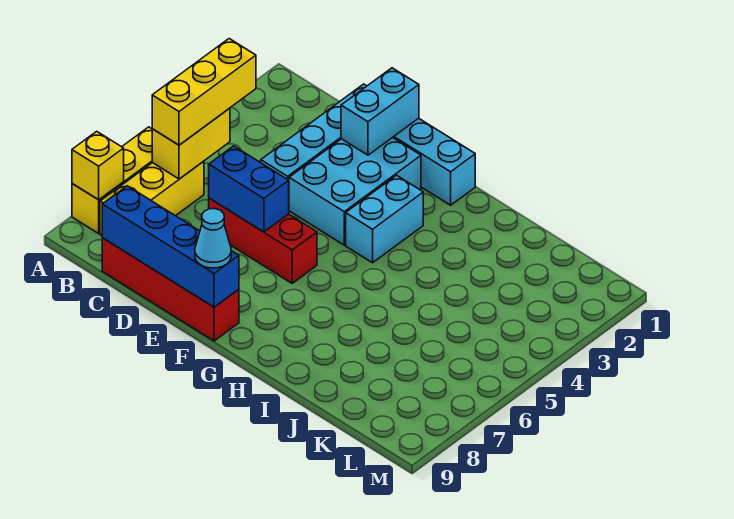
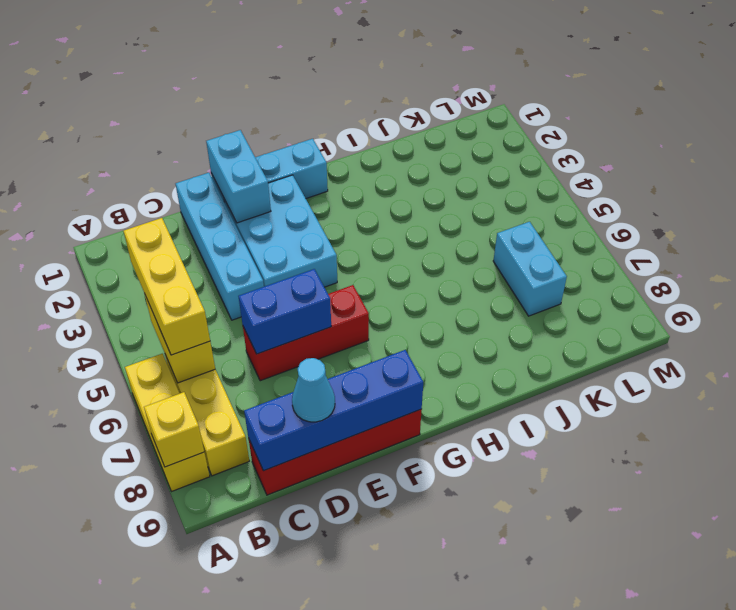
cyan 1x1 cone [195,209,231,268] -> cyan 1x1 cone moved to [292,358,335,422]
cyan 1x2 brick [346,175,423,263] -> cyan 1x2 brick moved to [493,222,567,316]

